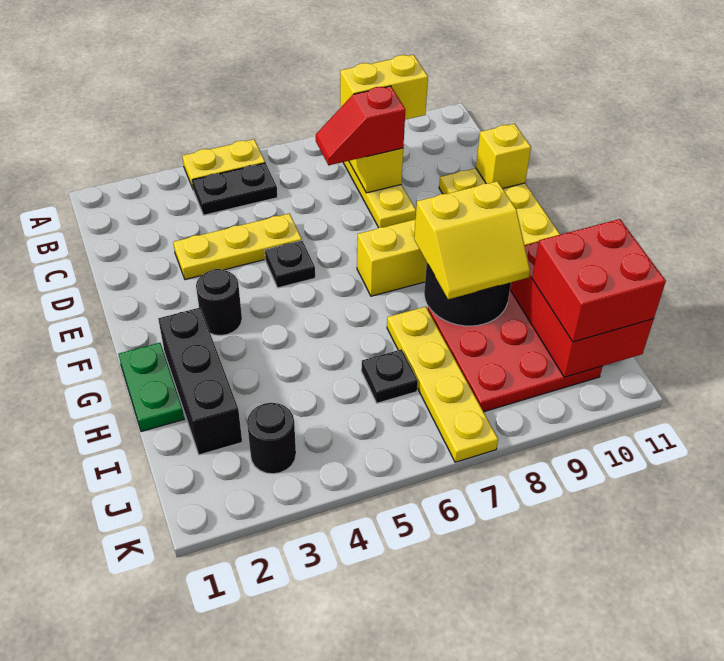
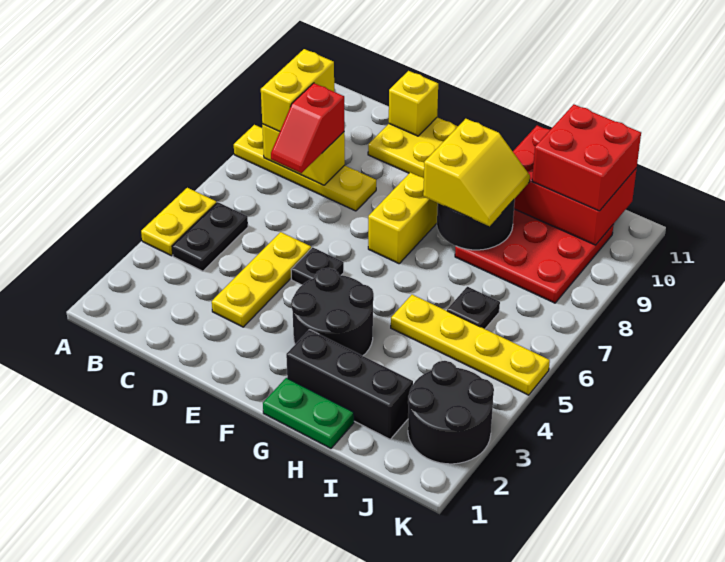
black 1x1 round brick [196,269,242,336] -> black 2x2 round brick [291,268,374,356]
yellow 1x4 plate [387,307,498,462] -> yellow 1x4 plate moved to [391,295,550,395]
black 1x1 round brick [247,403,296,474] -> black 2x2 round brick [408,361,494,464]

